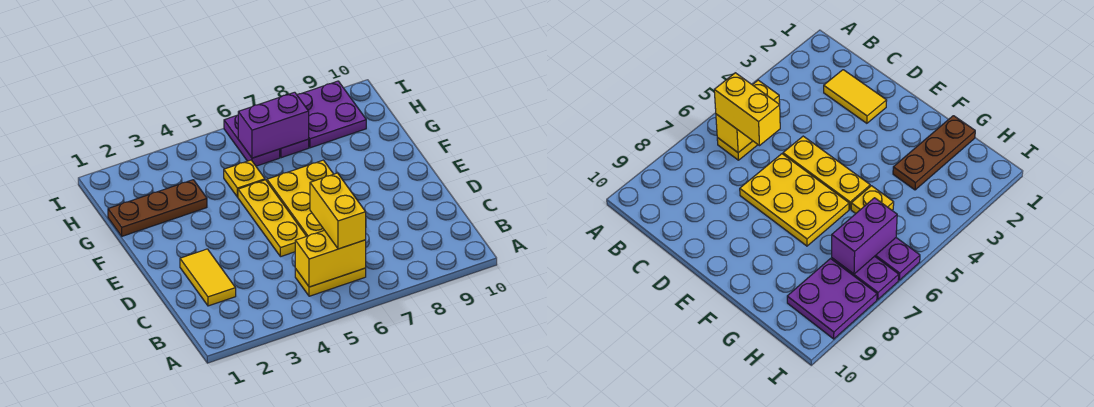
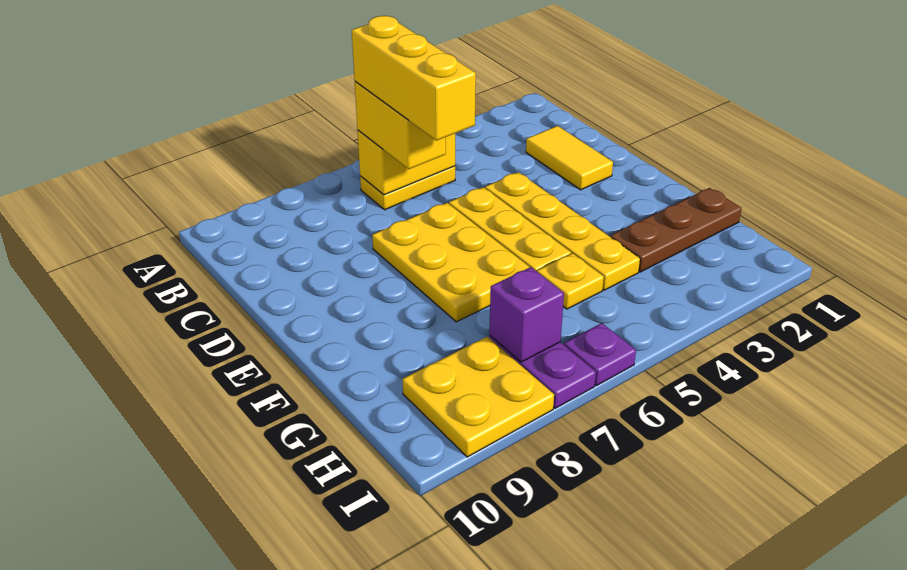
none -> yellow 1x3 brick [352,16,476,141]
none -> yellow 1x4 plate [485,172,640,290]
purple 1x2 plate [224,115,280,166] -> purple 1x1 plate [564,323,636,386]
purple 1x2 brick [238,92,309,158] -> purple 1x1 brick [489,267,564,362]
purple 2x2 plate [297,81,366,148] -> yellow 2x2 plate [403,337,554,457]

